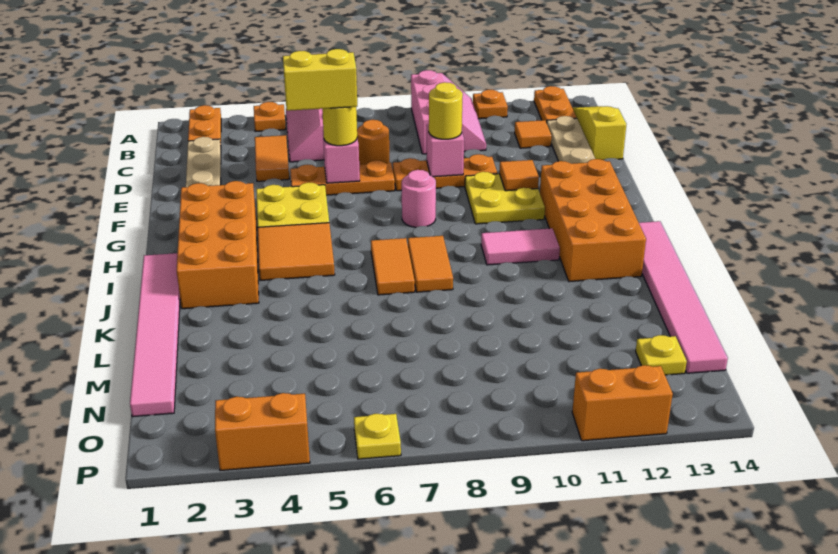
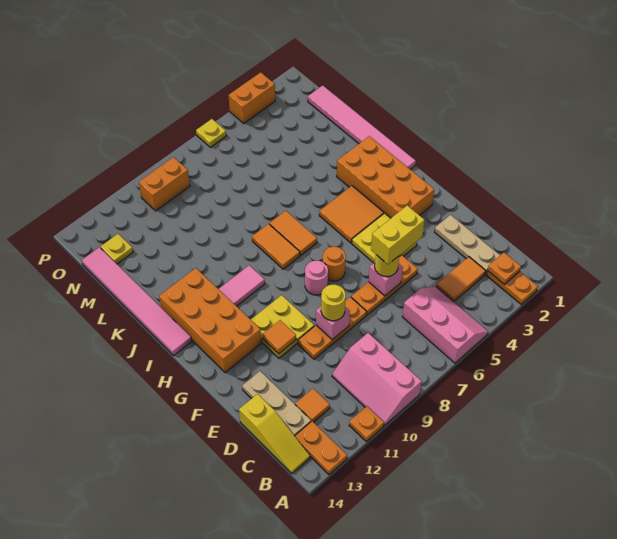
orange 1x1 plate [254,102,286,131] -> orange 1x1 plate moved to [488,253,521,285]
orange 1x2 tile [255,135,289,181] -> orange 1x2 tile turned to [436,257,486,302]
orange 1x1 round brick [357,120,390,165] -> orange 1x1 round brick moved to [323,247,346,281]
orange 1x2 brick [572,365,673,441] -> orange 1x2 brick moved to [139,157,190,211]

